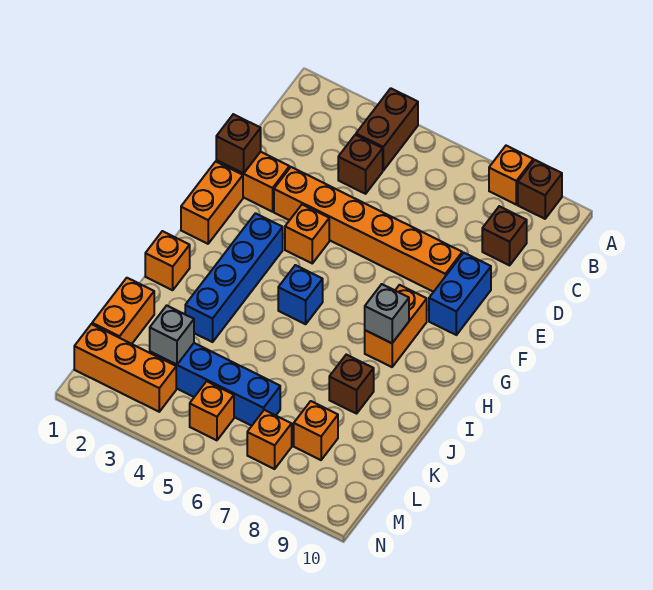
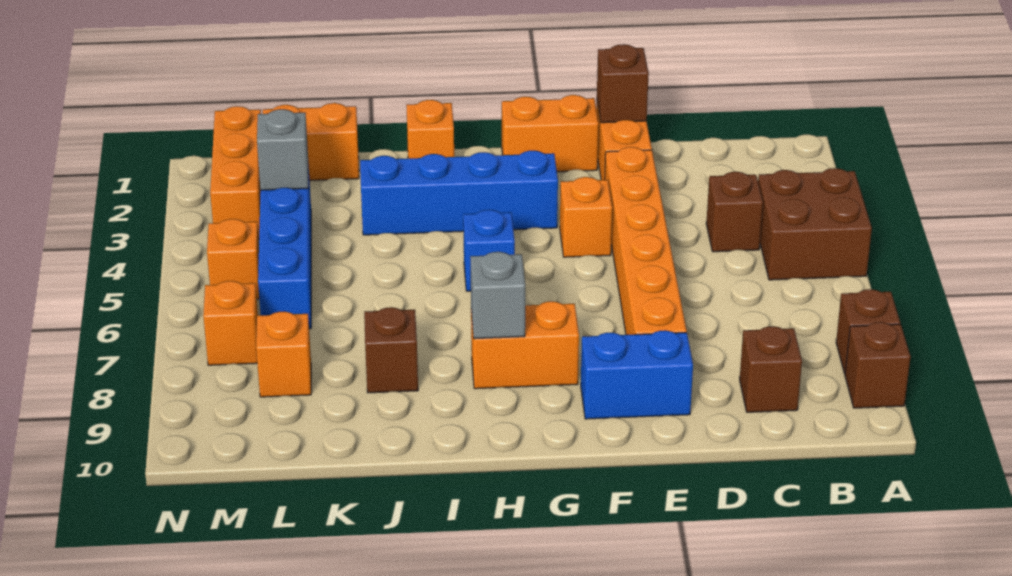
brown 1x2 brick [356,88,418,170] -> brown 2x2 brick [758,168,872,280]
orange 1x1 brick [489,146,533,204] -> brown 1x1 brick [836,289,900,374]

